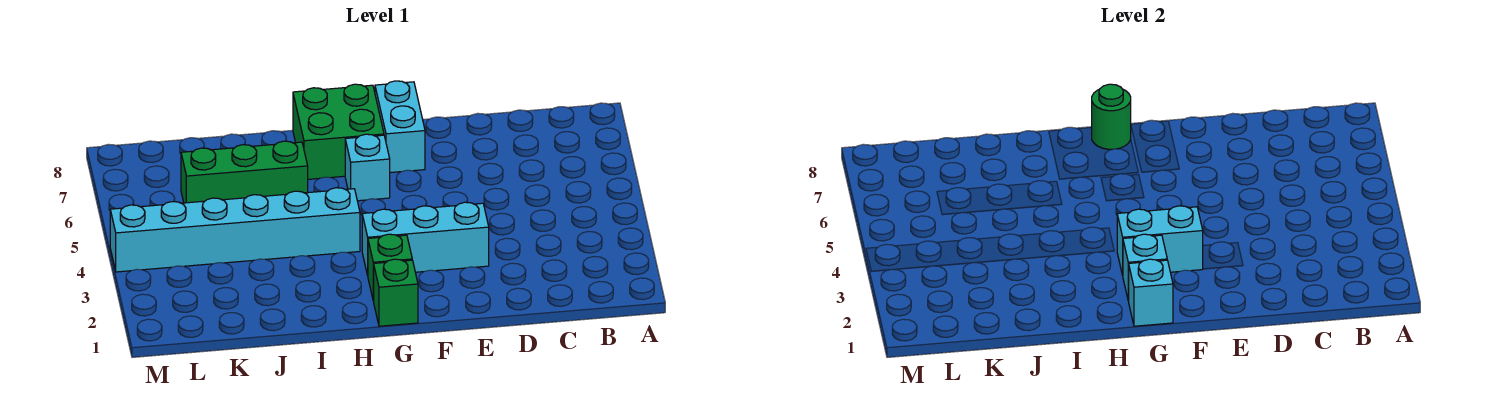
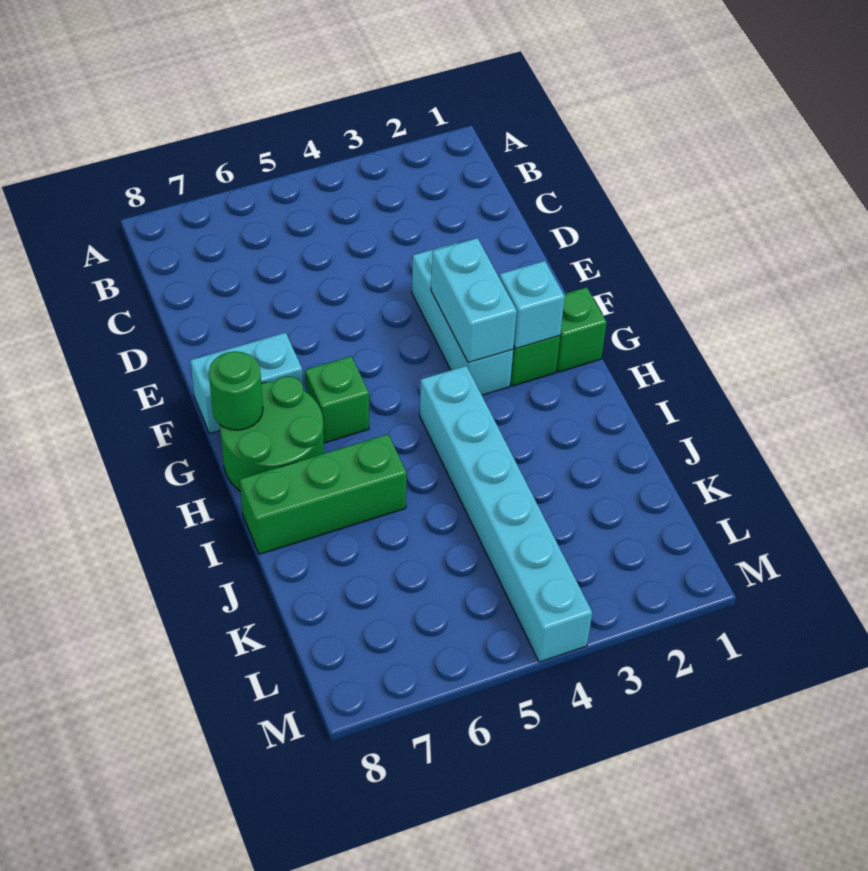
cyan 1x1 brick [1129,259,1173,326] -> none
cyan 1x1 brick [345,134,390,201] -> green 1x1 brick [305,356,369,443]
green 2x2 brick [293,84,384,179] -> green 2x2 round brick [220,376,324,491]
green 1x3 brick [181,141,308,203] -> green 1x3 brick turned to [240,434,407,554]

